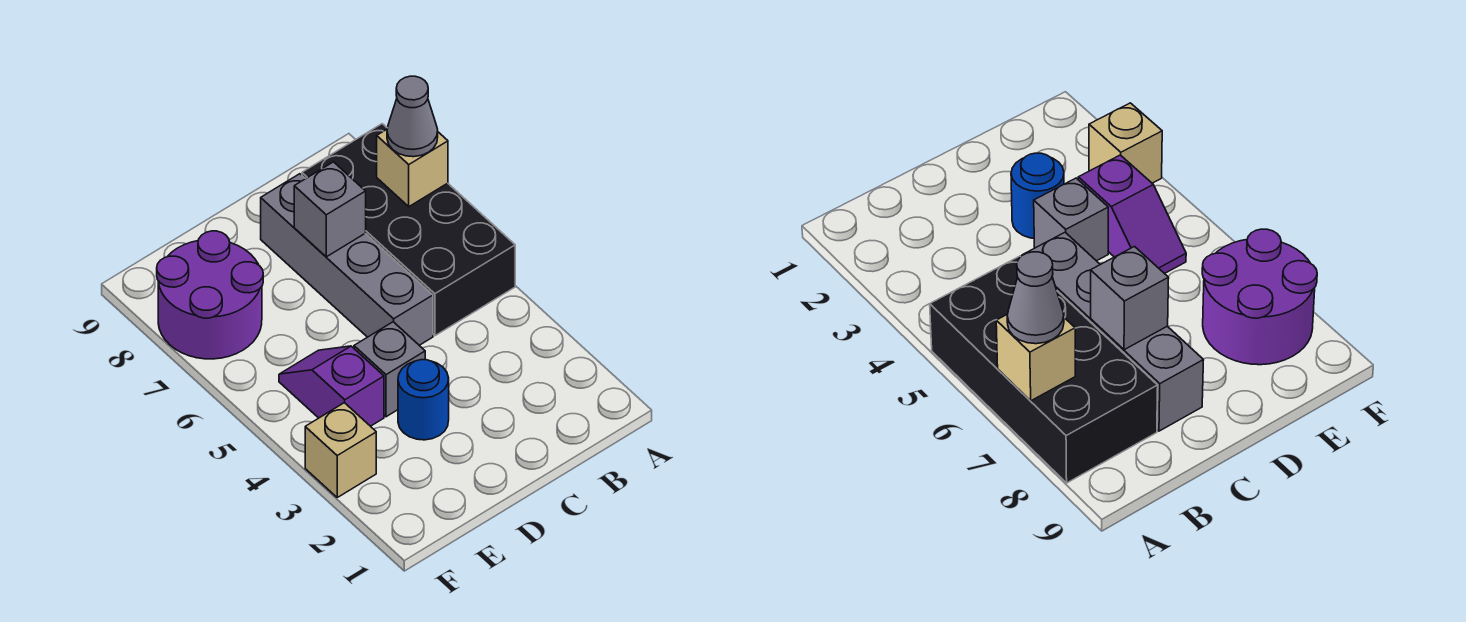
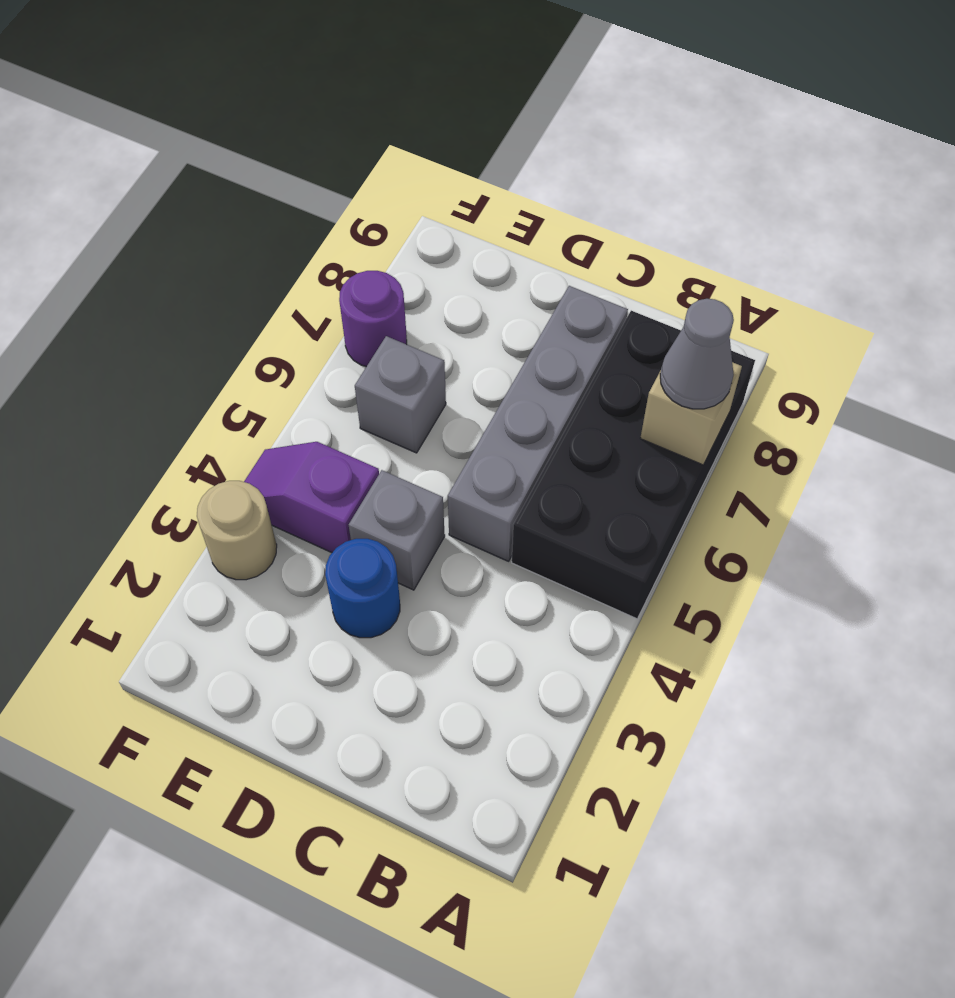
grey 1x1 brick [294,162,366,257] -> grey 1x1 brick moved to [355,336,446,453]
purple 1x2 slope [279,346,384,426] -> purple 1x2 slope turned to [244,442,379,553]
purple 2x2 round brick [157,231,263,359] -> purple 1x1 round brick [339,271,407,367]
tan 1x1 brick [305,403,376,497] -> tan 1x1 round brick [197,481,277,580]

